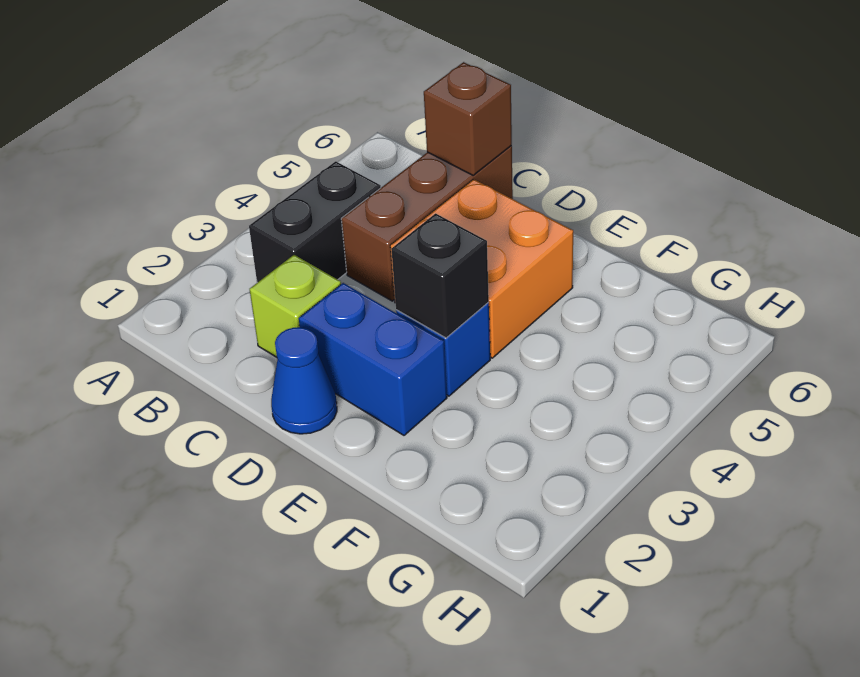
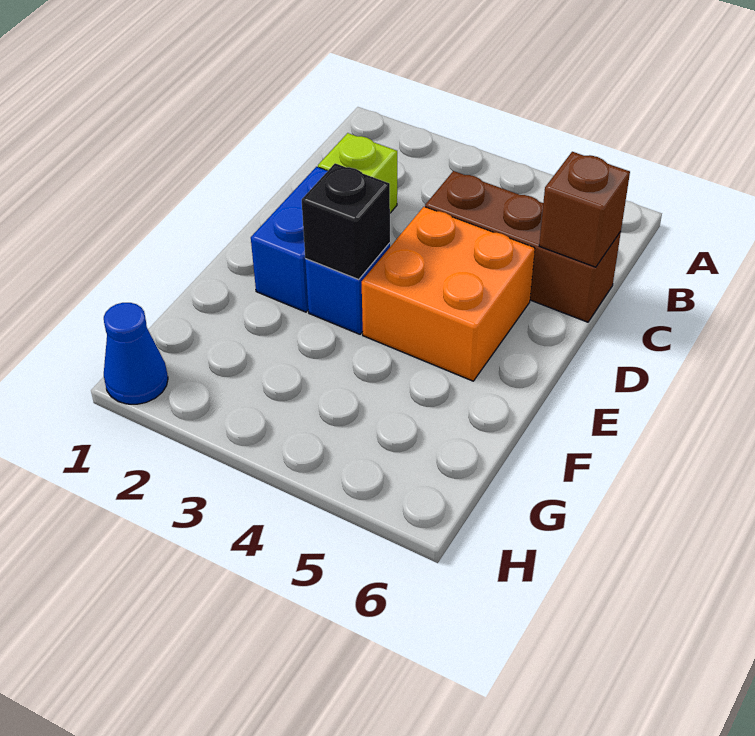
black 1x2 brick [249,161,381,283] -> none
blue 1x1 cone [271,327,337,434] -> blue 1x1 cone moved to [104,303,168,404]

